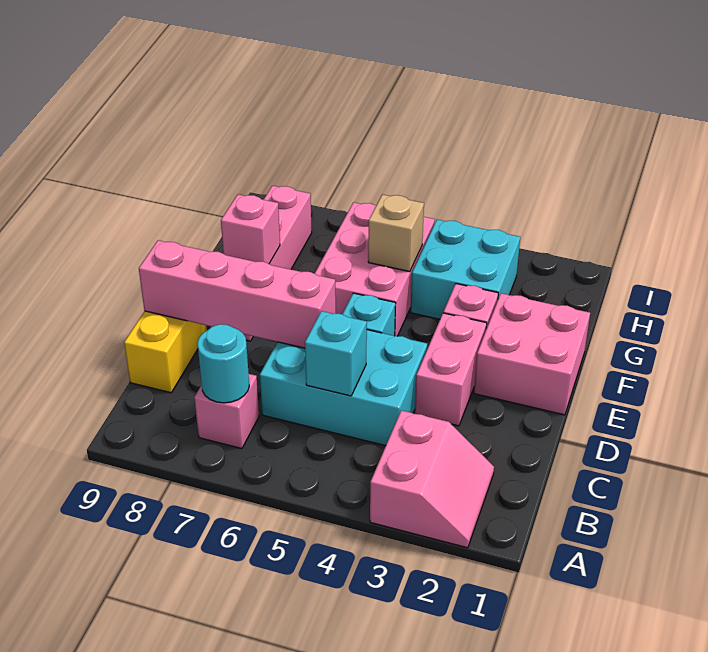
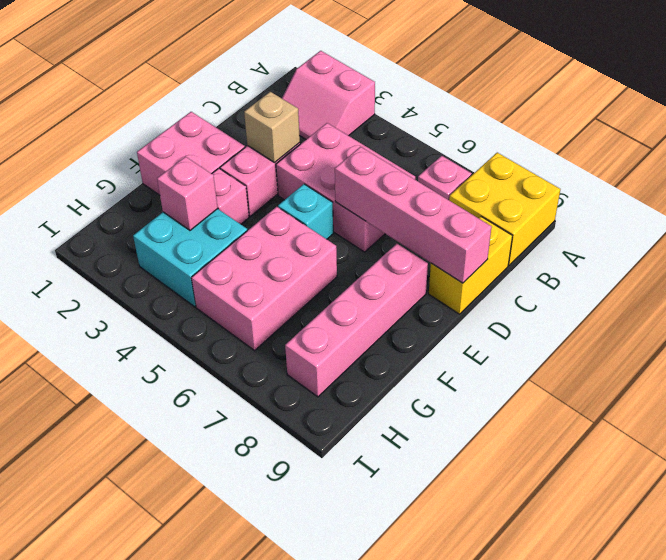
pink 2x2 slope [370,410,494,548] -> pink 2x2 slope turned to [282,51,375,139]
none -> yellow 2x2 brick [449,153,560,265]
cyan 1x1 round brick [197,324,249,403] -> none
cyan 2x3 brick [260,330,427,446] -> pink 2x3 brick [276,123,415,252]
cyan 1x1 brick [305,311,367,396] -> none
pink 1x1 brick [221,194,280,264] -> pink 1x1 brick moved to [157,157,218,230]
tan 1x1 brick [368,194,424,272] -> tan 1x1 brick moved to [244,92,300,163]

